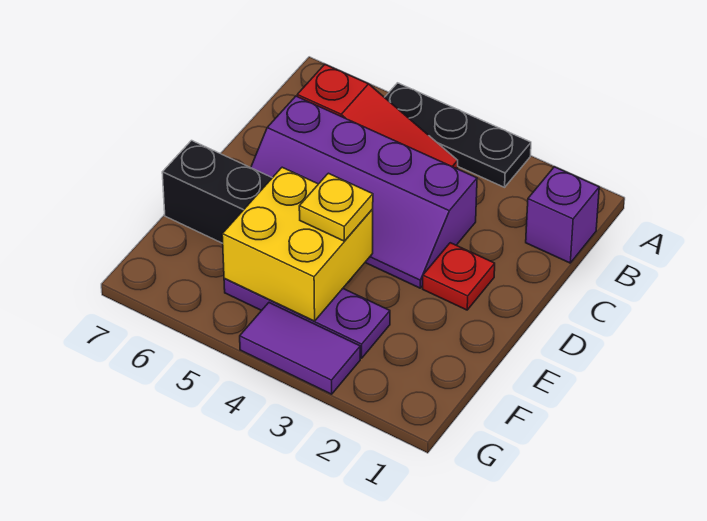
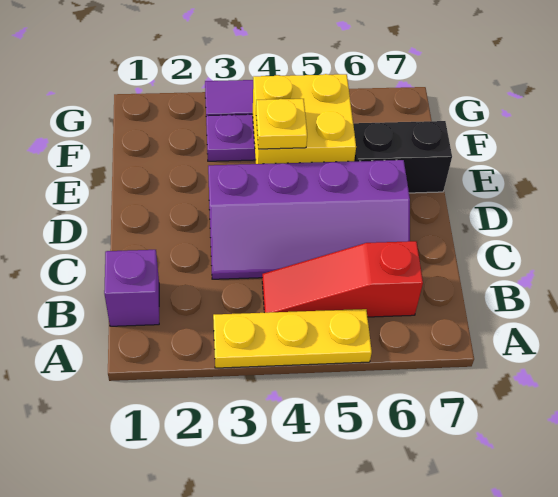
black 1x3 plate [385,83,531,187] -> yellow 1x3 plate [213,309,372,368]
purple 2x4 slope [251,96,477,288] -> purple 2x4 slope turned to [208,160,410,279]
red 1x1 plate [423,243,495,310] -> none

